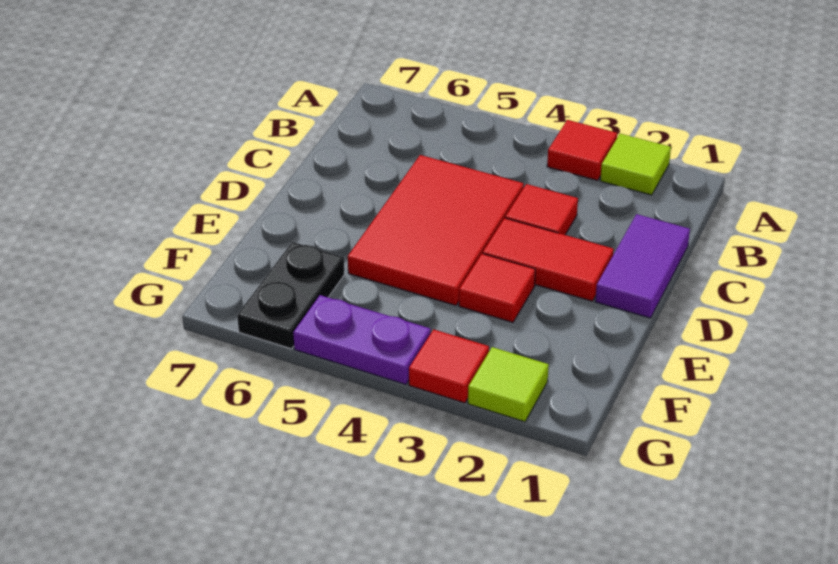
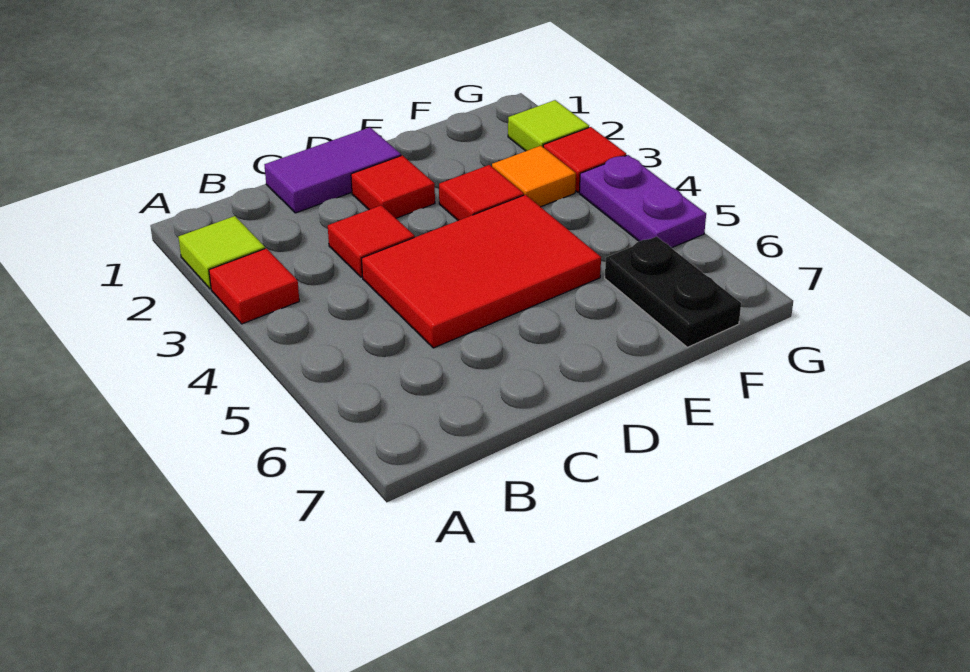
red 1x2 tile [483,218,614,301] -> red 1x1 tile [351,155,435,218]
none -> orange 1x1 tile [492,146,576,207]
black 1x2 plate [237,242,344,349] -> black 1x2 plate turned to [605,237,741,347]

